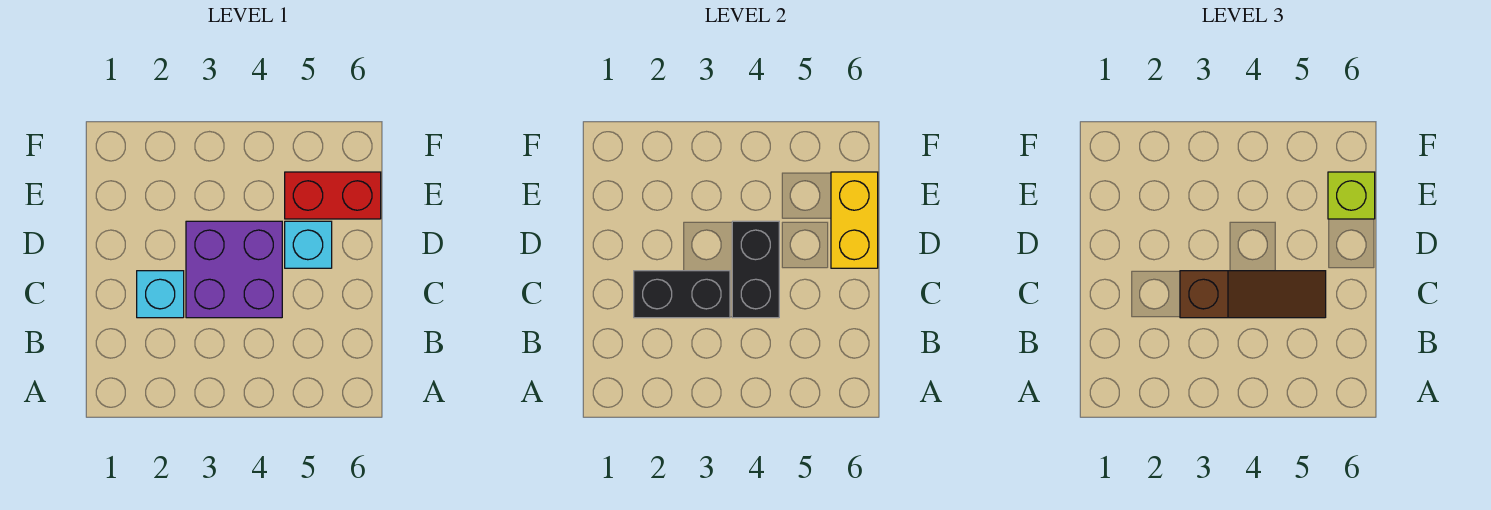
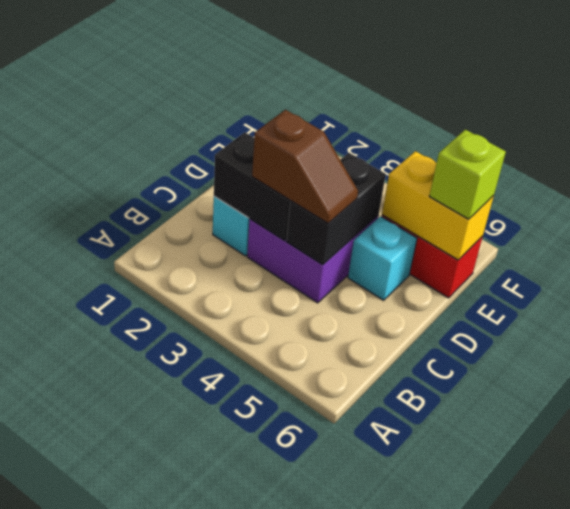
brown 1x3 slope [1180,271,1326,318] -> brown 1x2 slope [252,110,358,223]
yellow 1x2 brick [831,172,878,268] -> yellow 1x2 brick turned to [382,151,494,260]

